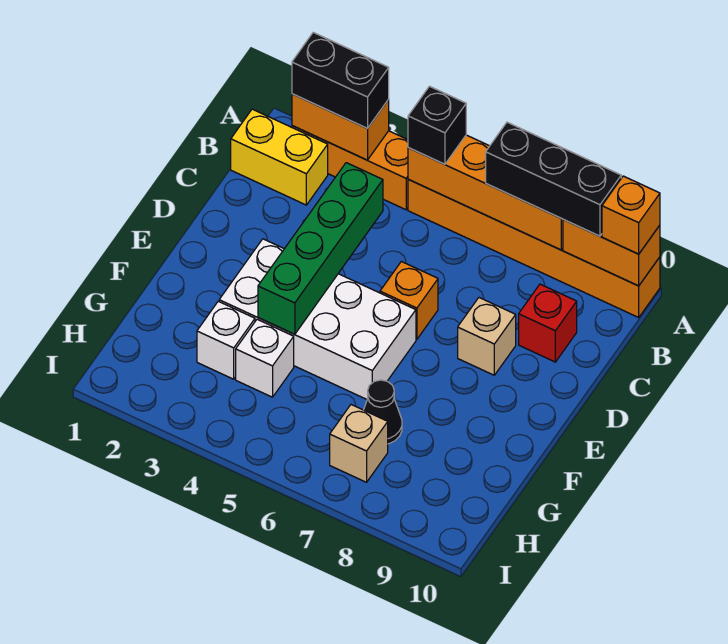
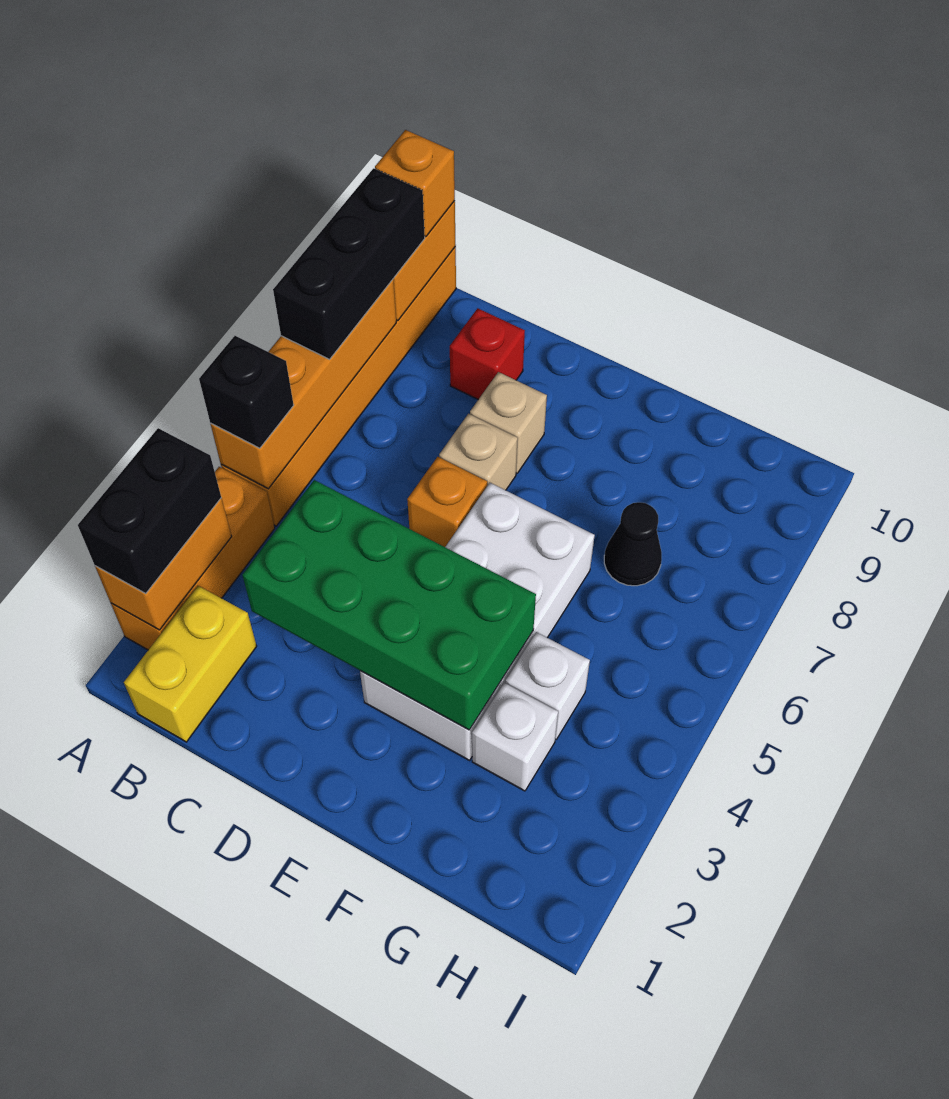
green 1x4 brick [258,163,383,334] -> green 2x4 brick [243,480,536,730]
tan 1x1 brick [330,405,388,482] -> tan 1x1 brick moved to [439,414,518,490]

